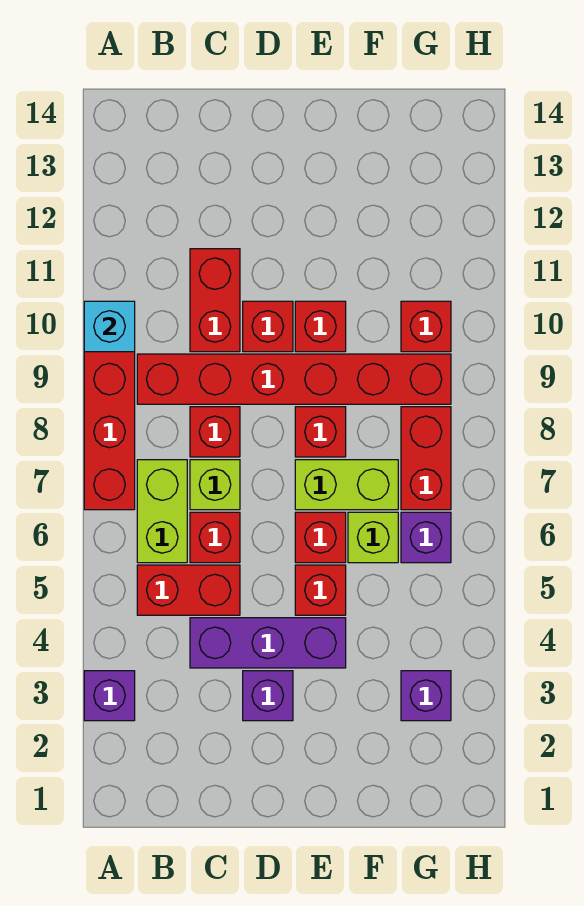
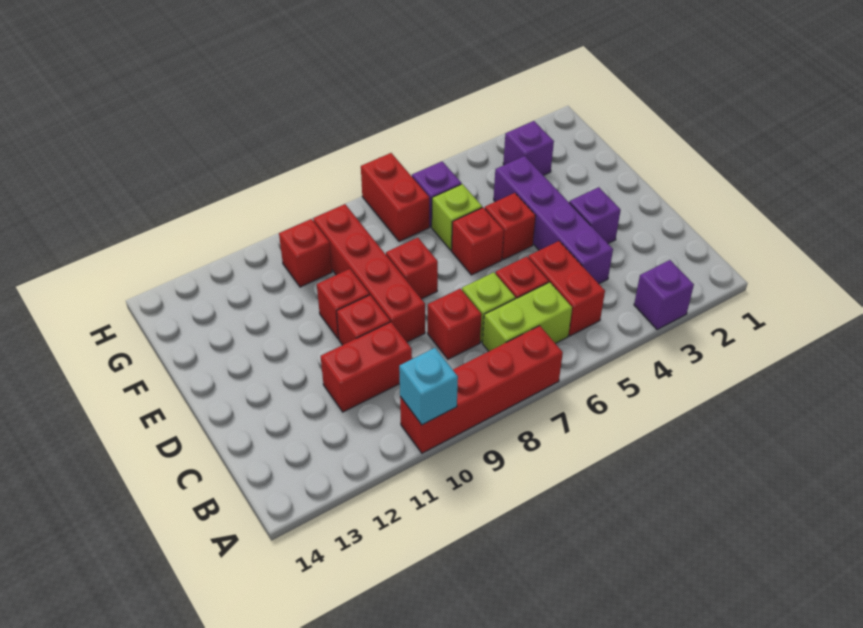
red 1x6 brick [137,354,451,404] -> red 1x4 brick [313,204,425,342]
purple 1x3 brick [190,618,346,668] -> purple 1x4 brick [494,156,613,284]
lime 1x2 brick [295,460,398,510] -> none
red 1x2 brick [401,407,451,510] -> red 1x2 brick turned to [361,153,429,242]

